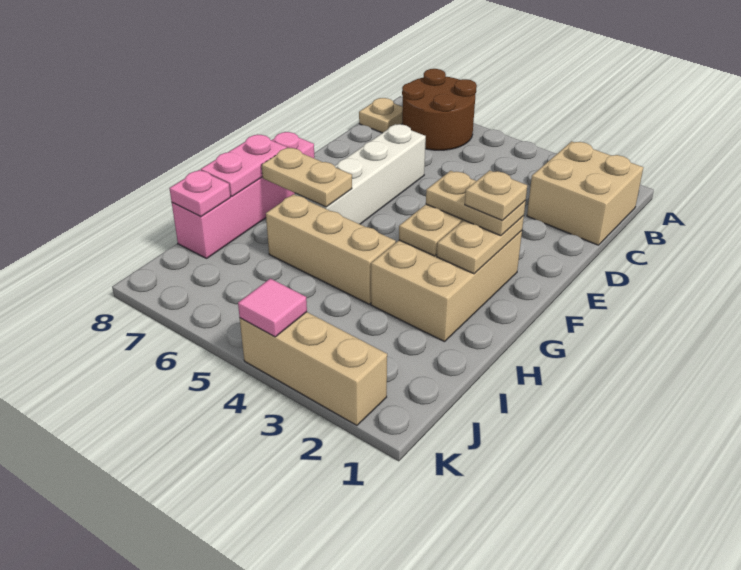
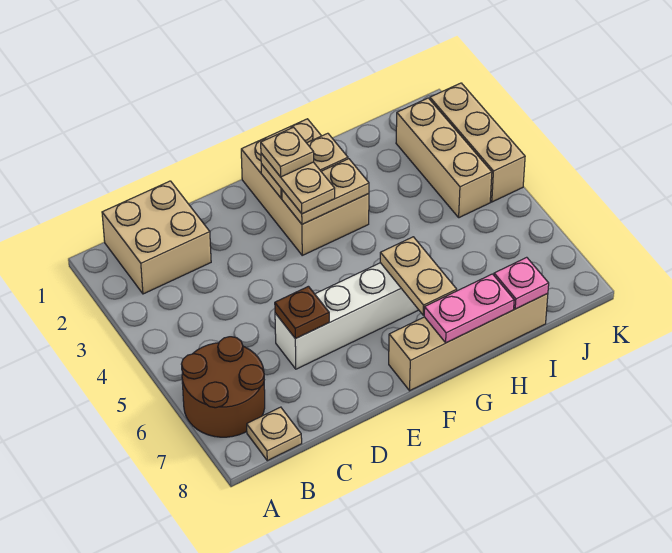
none -> brown 1x1 plate [275,286,329,339]
tan 2x3 brick [371,231,522,342] -> tan 2x3 brick turned to [241,119,369,255]
pink 1x4 brick [172,132,314,258] -> tan 1x4 brick [389,294,548,391]
tan 1x3 brick [266,194,396,304] -> tan 1x3 brick moved to [396,98,492,218]
pink 1x1 tile [238,278,307,337] -> none

